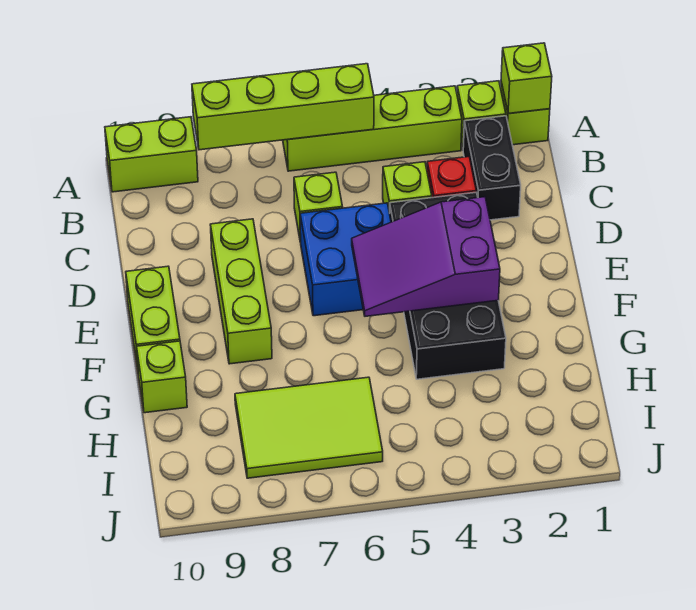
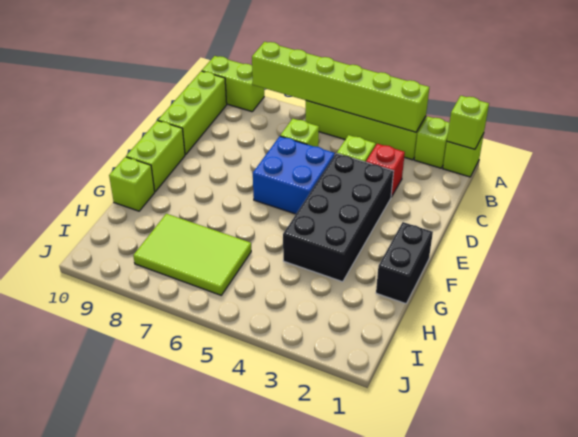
lime 1x4 brick [192,64,374,150] -> lime 1x6 brick [252,42,429,132]
black 1x2 brick [463,116,521,220] -> black 1x2 brick moved to [376,222,433,304]
lime 1x3 brick [210,219,272,364] -> lime 1x3 brick moved to [158,71,227,155]
purple 2x3 slope [352,197,500,316] -> none

